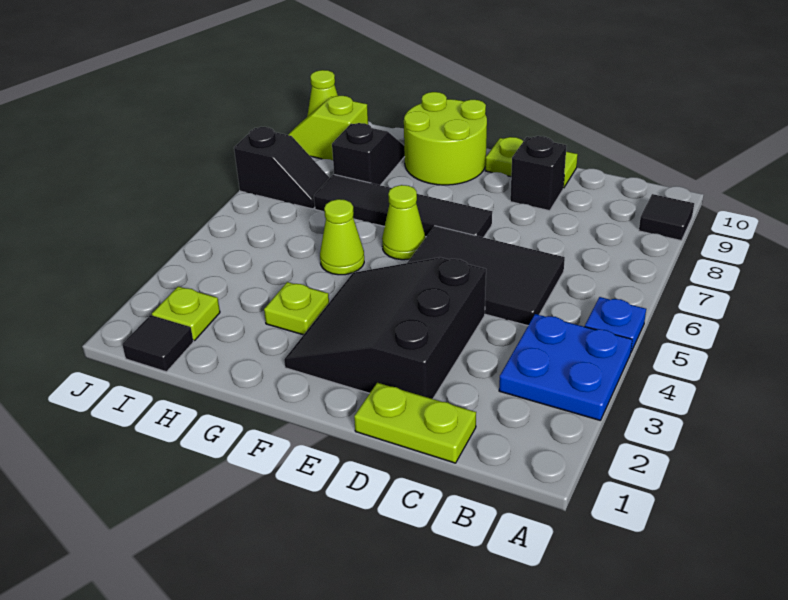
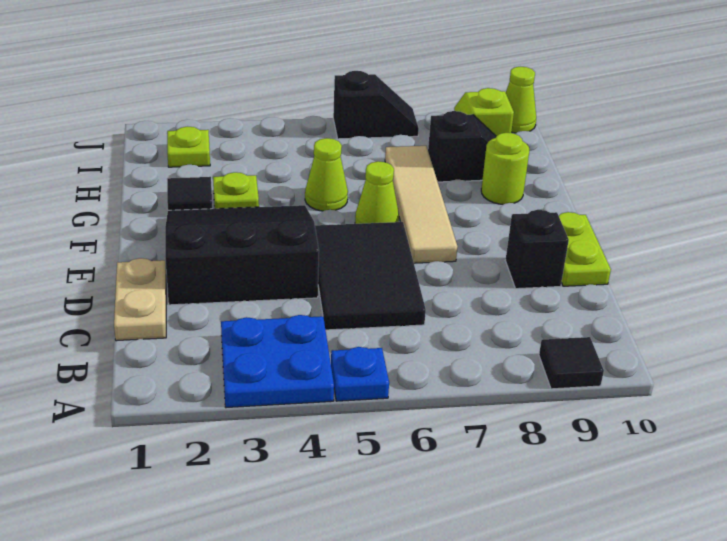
lime 1x2 plate [354,383,476,463] -> tan 1x2 plate [114,258,166,341]
black 1x4 tile [314,174,492,238] -> tan 1x4 tile [385,146,458,263]
lime 2x2 round brick [404,92,487,185] -> lime 1x1 round brick [481,133,529,204]
black 1x1 tile [122,315,193,372] -> black 1x1 tile moved to [167,177,212,210]
black 1x2 slope [234,127,329,209] -> black 1x2 slope turned to [333,71,419,139]

